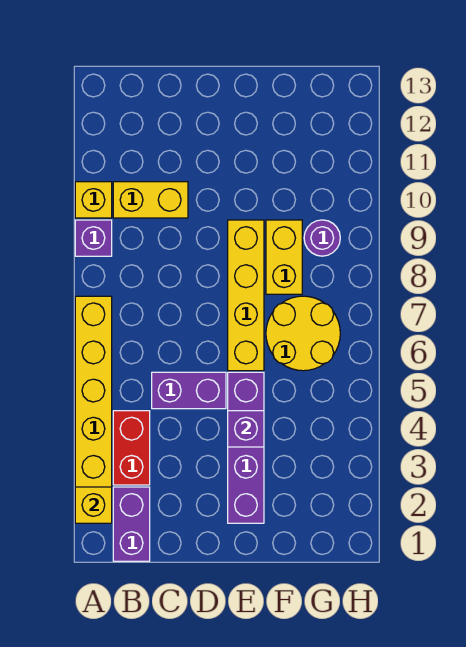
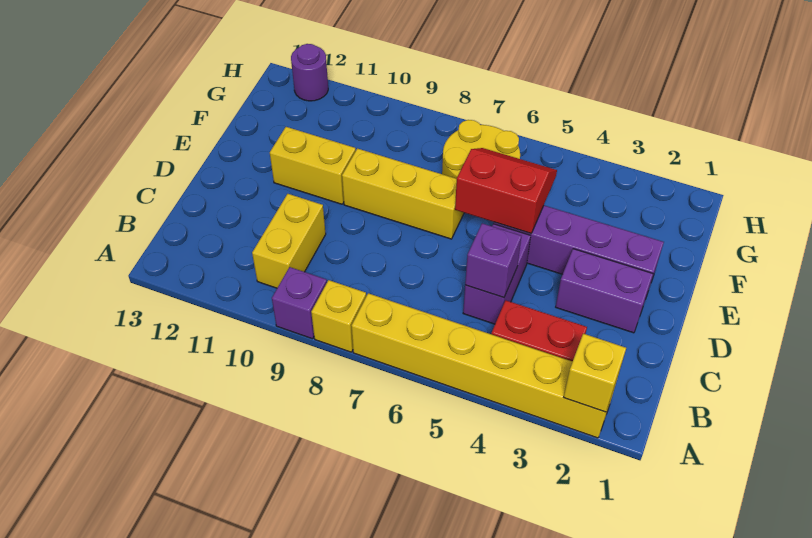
yellow 1x1 brick [75,182,112,218] -> yellow 1x1 brick moved to [311,280,366,352]
purple 1x2 brick [113,487,150,561] -> purple 1x2 brick moved to [556,249,653,333]
purple 1x1 brick [228,411,264,447] -> purple 1x1 brick moved to [465,223,521,298]
none -> red 2x2 slope [455,148,557,233]
yellow 1x4 brick [228,220,264,371] -> yellow 1x3 brick [342,148,464,239]
yellow 1x2 brick [266,220,302,294] -> yellow 1x2 brick moved to [270,127,356,204]
purple 1x1 round brick [304,220,340,256] -> purple 1x1 round brick moved to [291,44,328,101]

